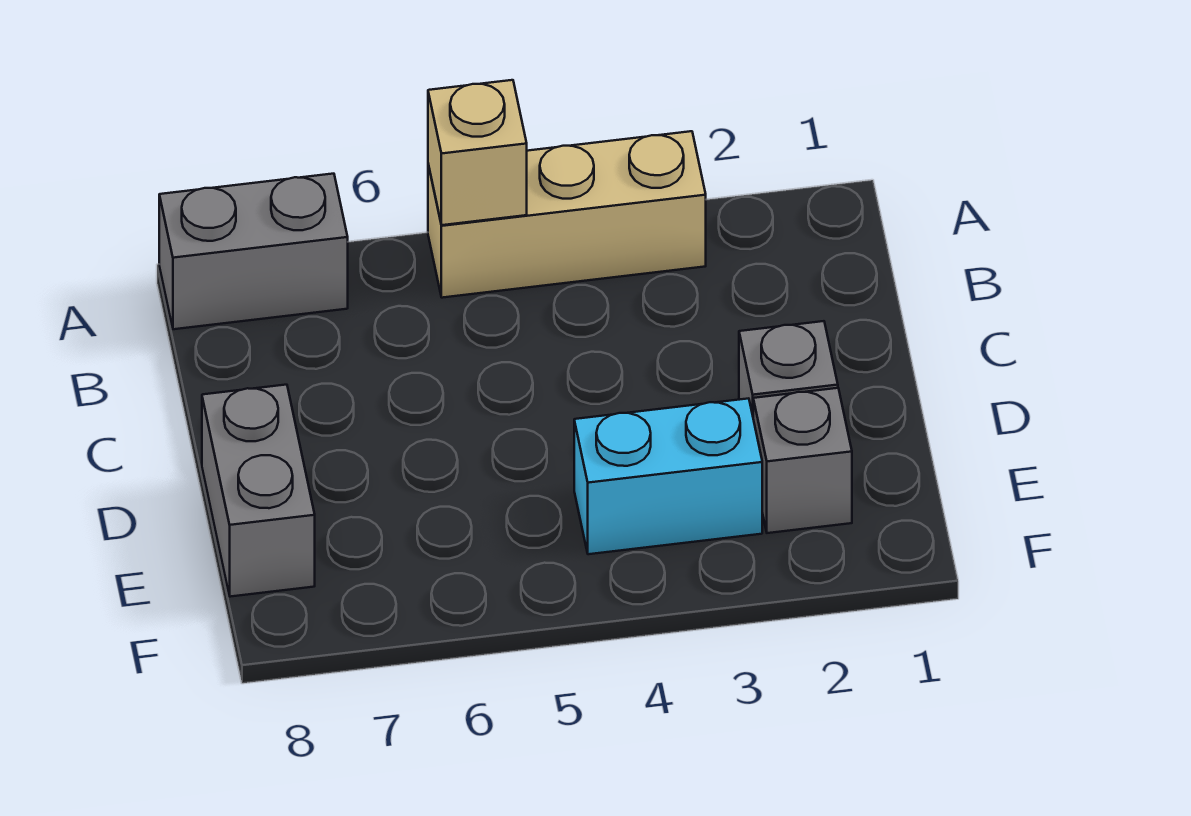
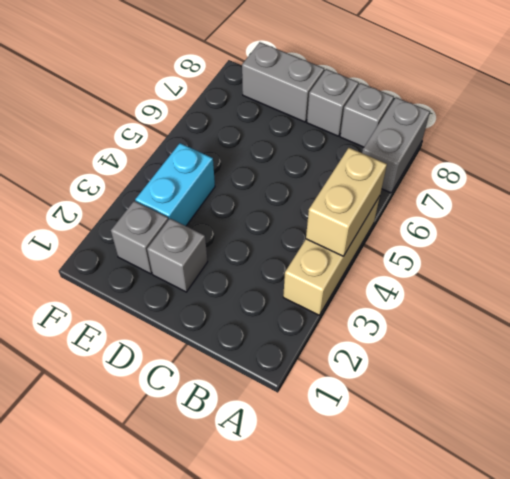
tan 1x1 brick [428,80,527,225] -> tan 1x2 brick [306,148,387,256]
none -> grey 1x1 brick [340,83,394,147]
none -> grey 1x1 brick [307,69,359,136]

